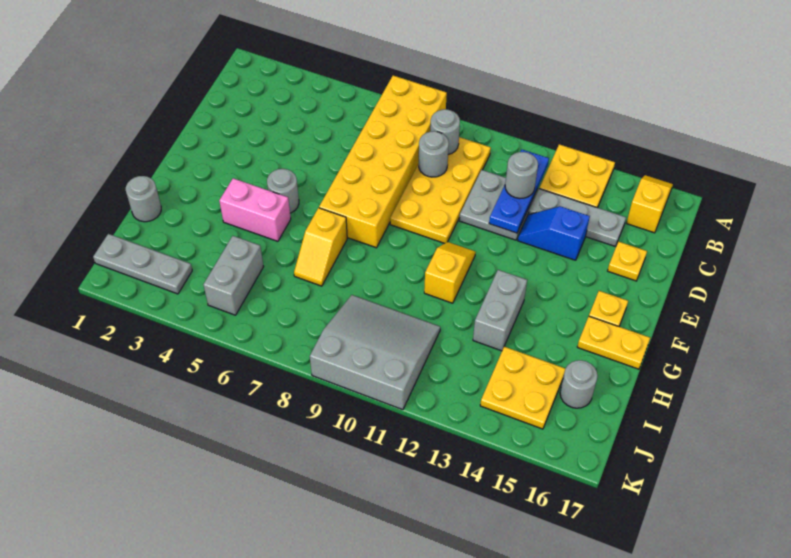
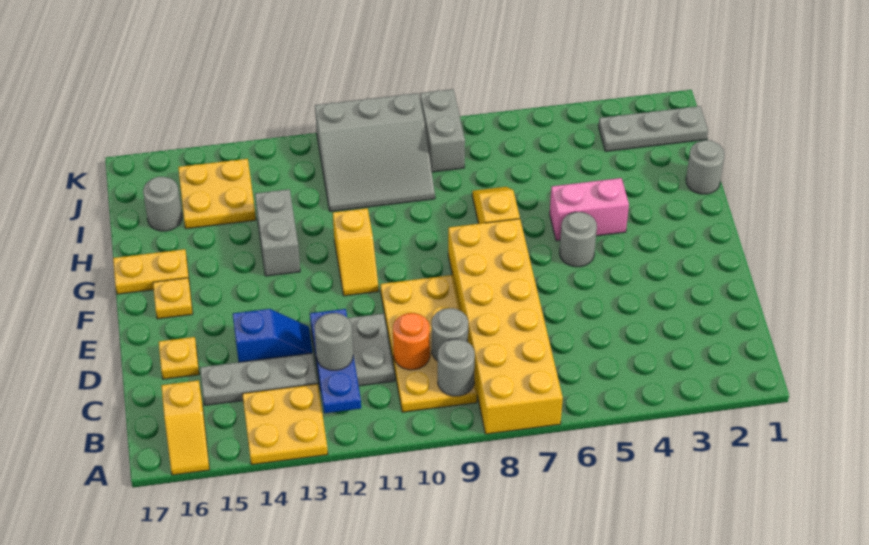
none -> orange 1x1 round brick [393,313,430,370]
grey 1x2 brick [203,236,264,315] -> grey 1x2 brick moved to [420,89,465,172]

